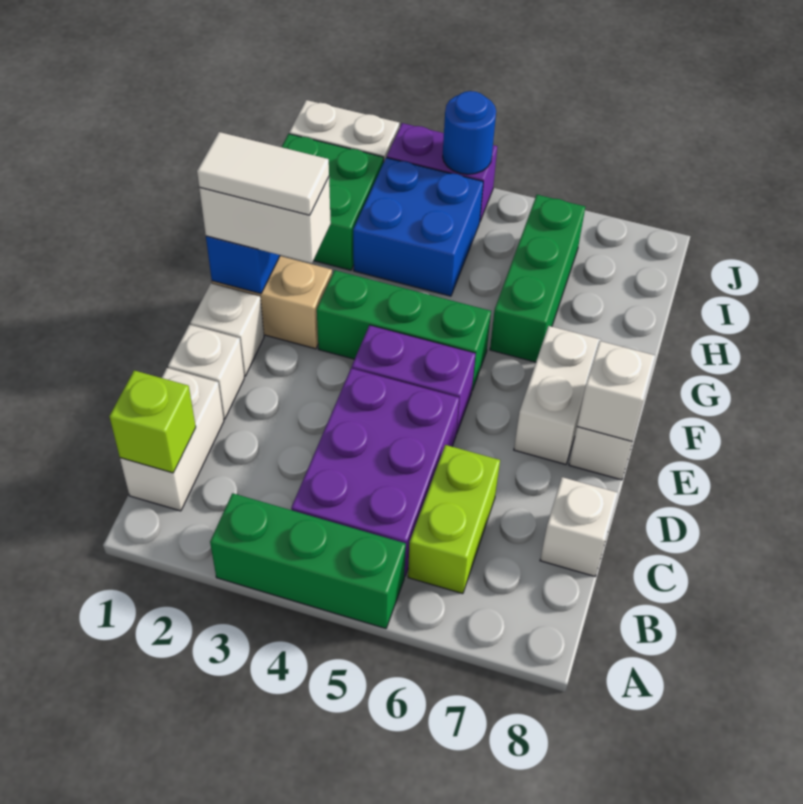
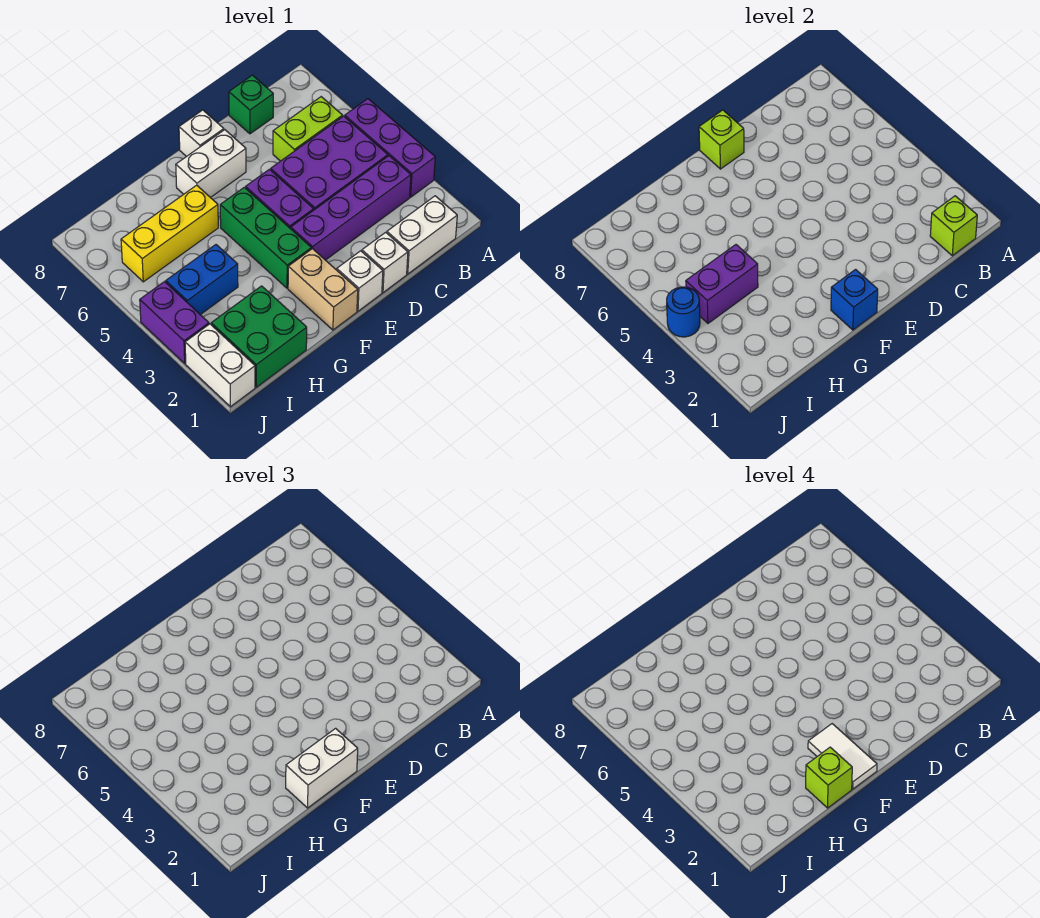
green 1x3 brick [210,493,406,629] -> purple 1x3 brick [345,99,435,197]
none -> purple 1x4 brick [291,156,411,260]
white 1x1 brick [540,477,618,576] -> green 1x1 brick [229,75,273,134]
white 1x1 brick [577,341,656,441] -> lime 1x1 brick [699,110,744,169]
white 1x2 brick [199,177,331,263] -> white 1x2 brick turned to [286,728,358,808]
none -> lime 1x1 brick [806,747,852,808]
green 1x3 brick [490,195,585,362] -> yellow 1x3 brick [121,185,218,282]
blue 2x2 brick [353,158,483,296] -> blue 1x2 brick [166,245,238,315]
none -> purple 1x2 brick [686,245,758,323]

